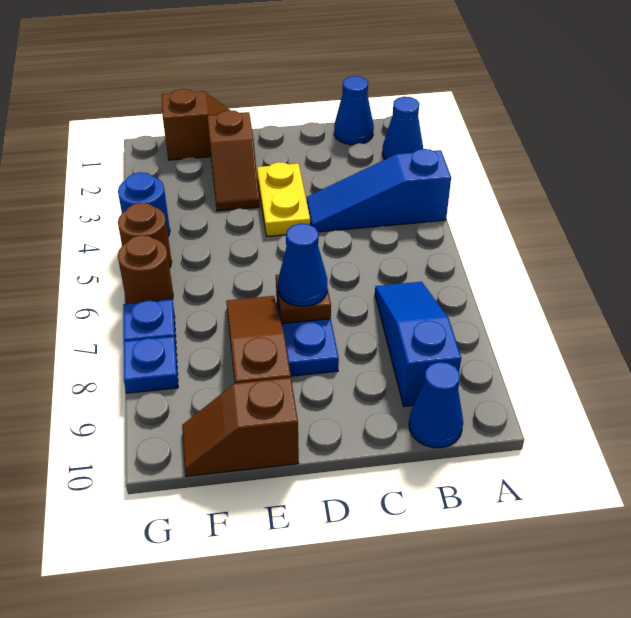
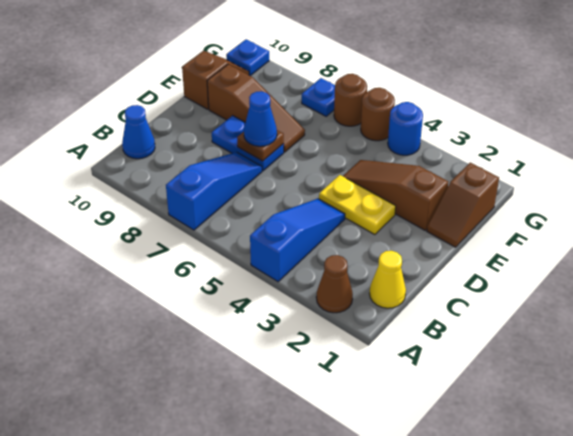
blue 1x1 cone [382,97,423,159] -> brown 1x1 cone [316,255,353,313]
blue 1x1 cone [334,76,374,145] -> yellow 1x1 cone [369,251,406,308]
blue 1x3 slope [375,282,461,406] -> blue 1x3 slope turned to [166,152,262,230]
brown 1x2 slope [207,110,260,211] -> brown 1x3 slope [343,160,448,230]
blue 1x1 plate [123,336,178,393] -> blue 1x1 plate moved to [226,39,269,76]

